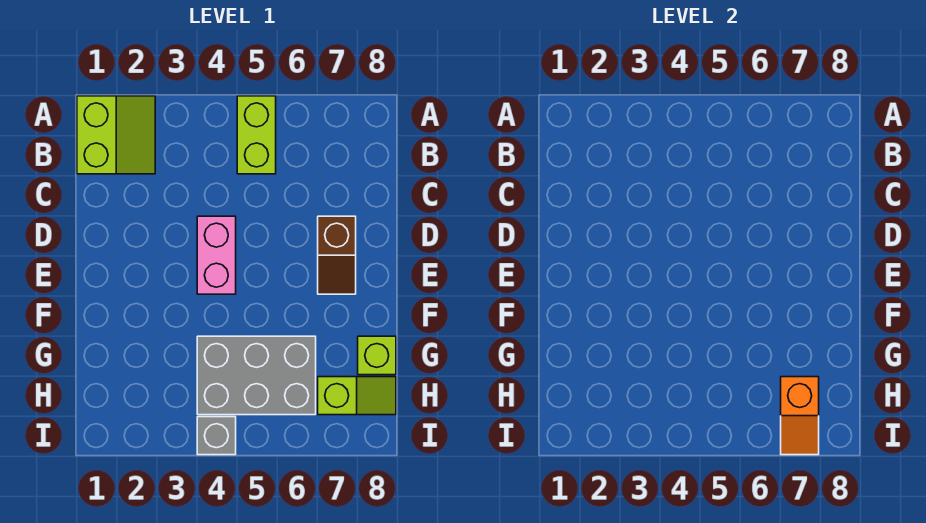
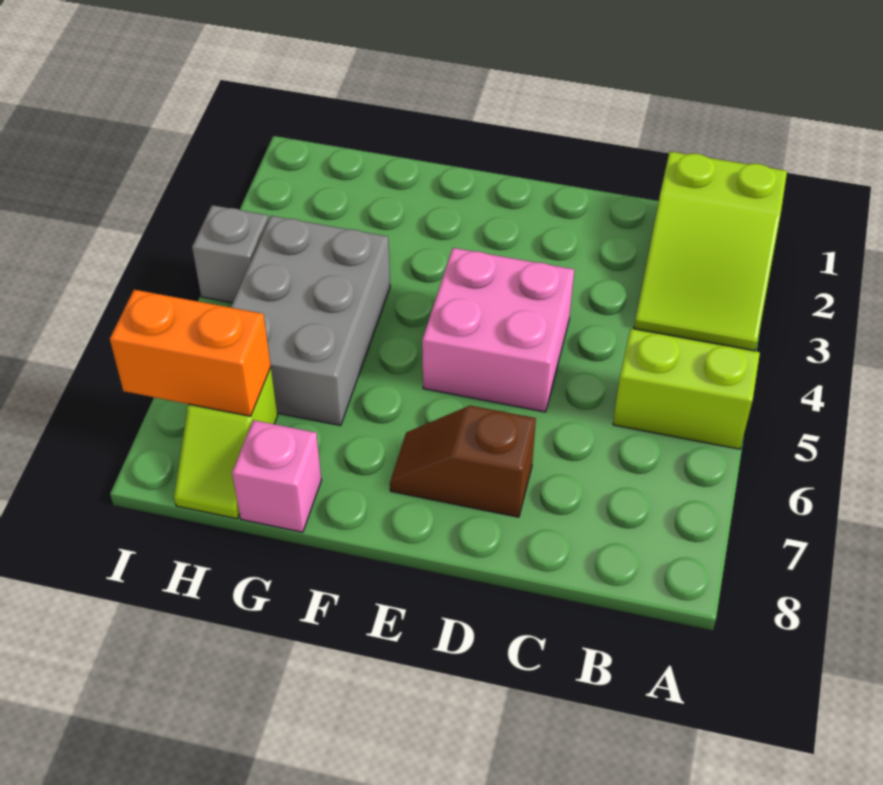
lime 2x2 slope [77,96,155,174] -> lime 2x3 slope [634,152,787,351]
pink 1x2 brick [197,216,236,294] -> pink 2x2 brick [422,248,574,412]
lime 1x1 brick [358,336,396,375] -> pink 1x1 brick [232,420,321,532]
orange 1x2 slope [781,377,819,455] -> orange 1x2 brick [110,290,271,416]

